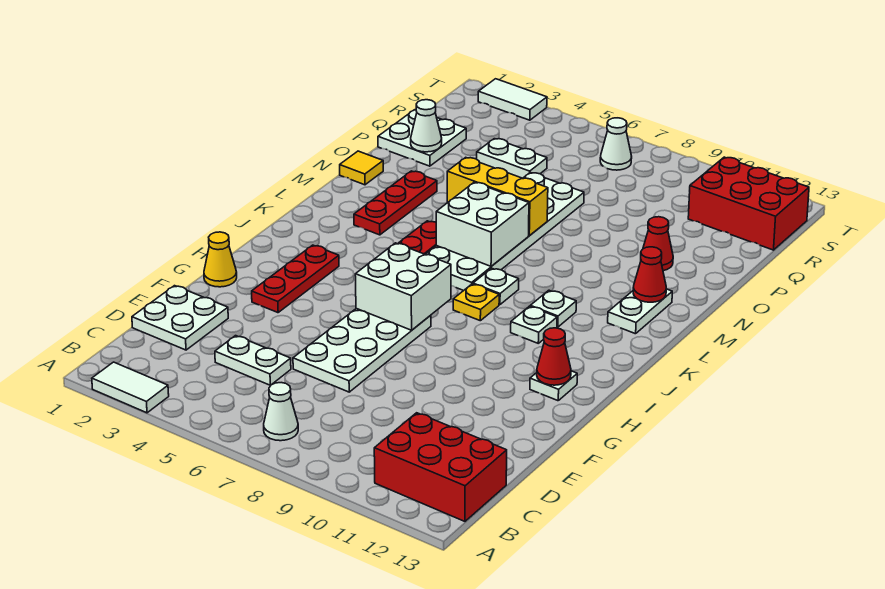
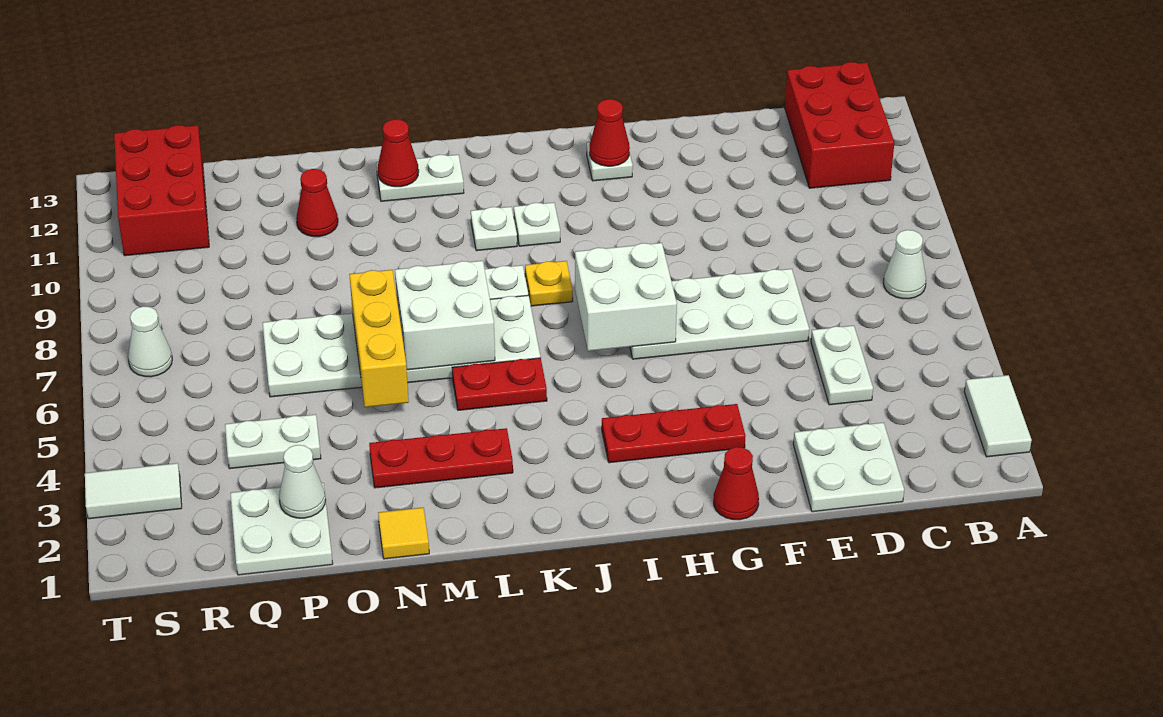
yellow 1x1 cone [204,232,237,287] -> red 1x1 cone [714,447,759,520]
white 1x2 plate [477,139,547,178] -> white 1x2 plate turned to [225,415,321,469]
white 1x2 tile [478,79,547,120] -> white 1x2 tile turned to [85,463,182,519]

